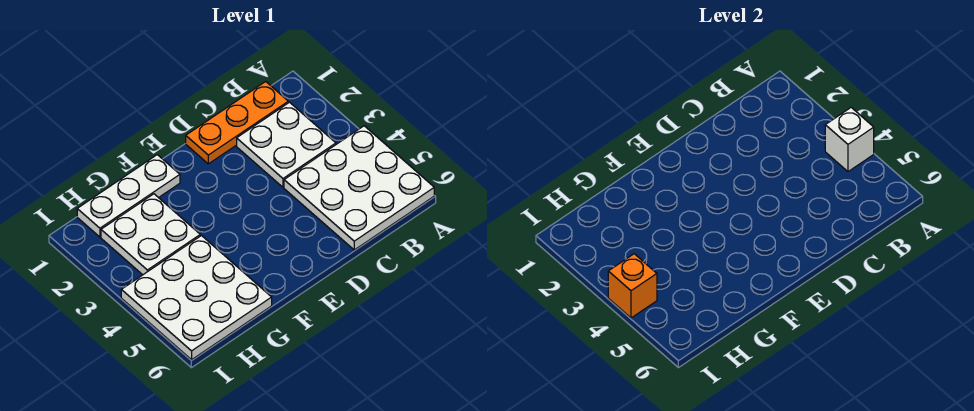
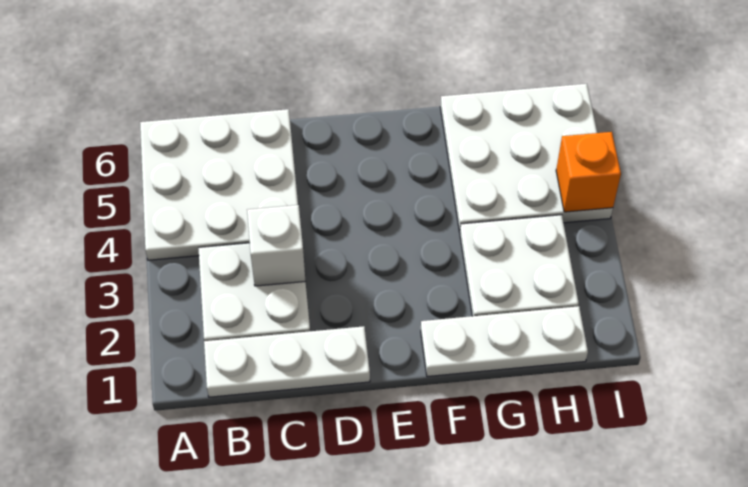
white 1x1 brick [825,108,874,172] -> white 1x1 brick moved to [247,205,306,286]
orange 1x3 plate [186,82,288,164] -> white 1x3 plate [204,326,370,397]

